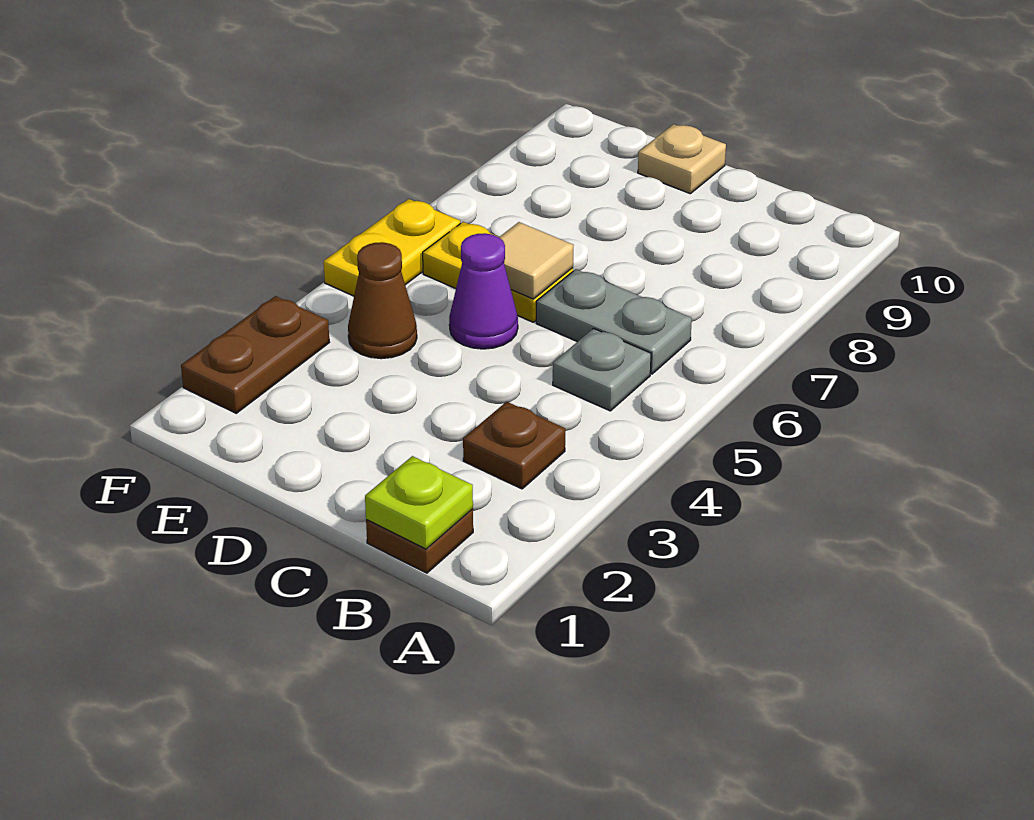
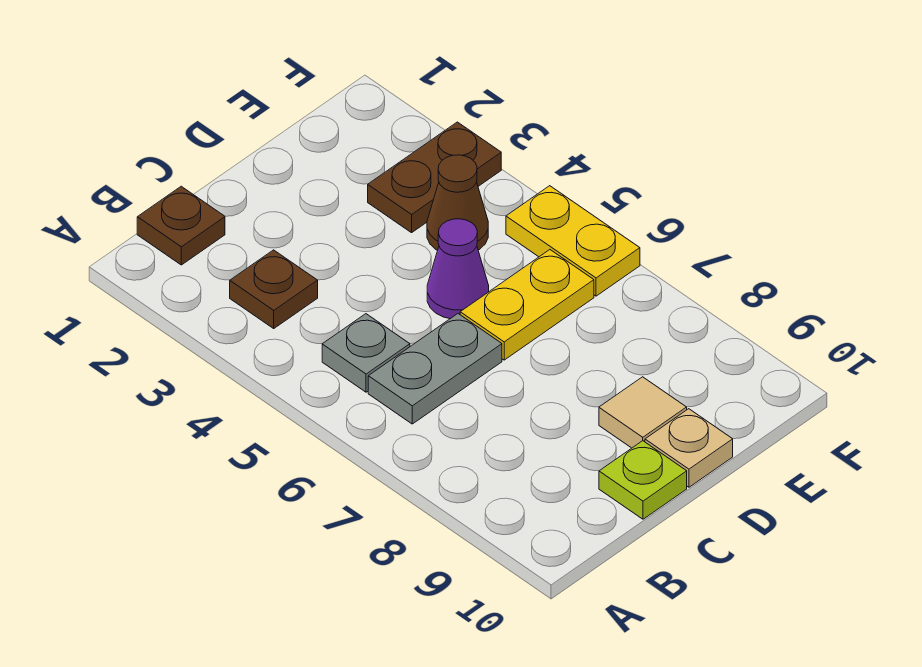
lime 1x1 plate [365,456,473,549] -> lime 1x1 plate moved to [599,441,687,519]
tan 1x1 tile [499,222,574,299] -> tan 1x1 tile moved to [599,377,687,448]
brown 1x2 plate [181,296,330,413] -> brown 1x2 plate turned to [368,122,501,233]

